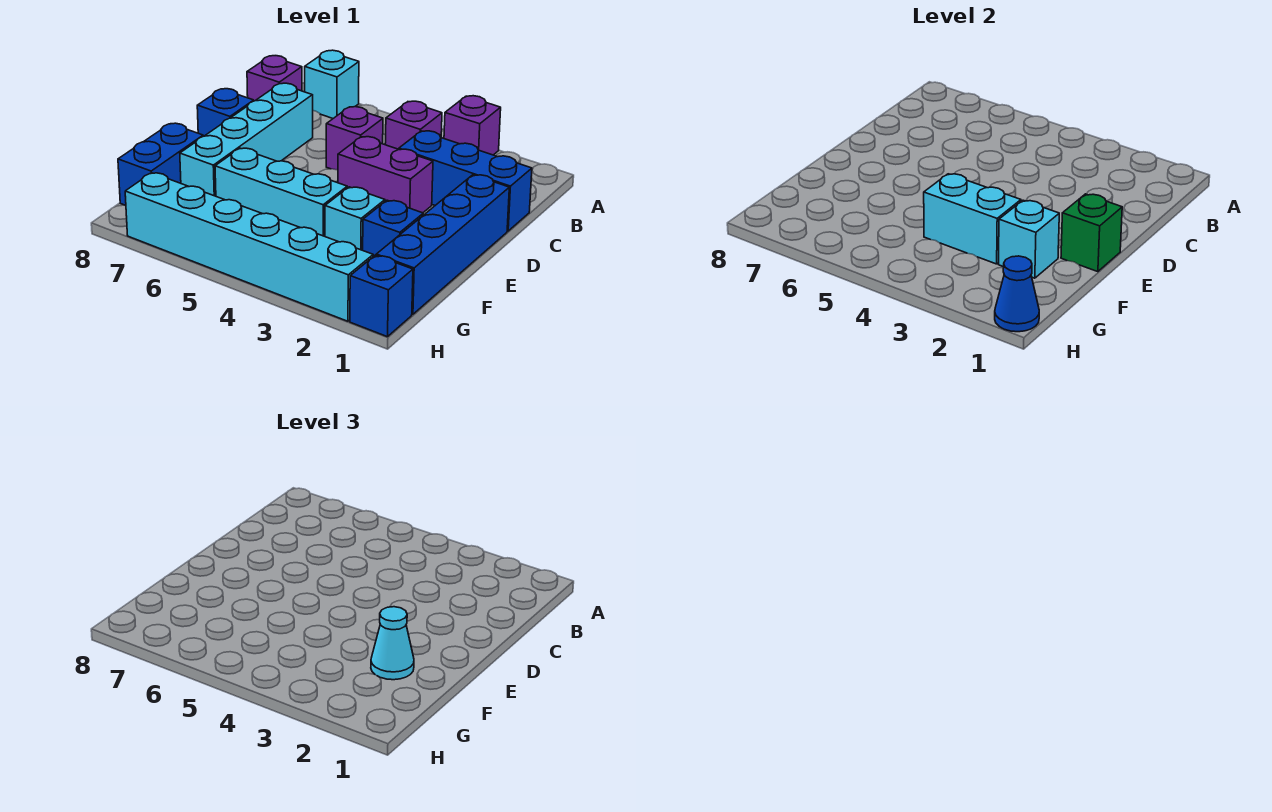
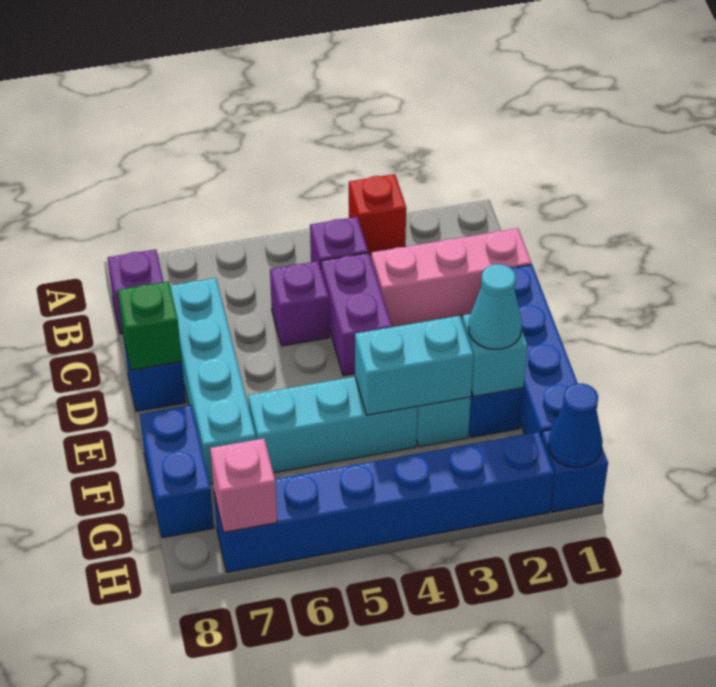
purple 1x1 brick [444,96,501,155] -> red 1x1 brick [349,174,406,255]
cyan 1x1 brick [305,50,359,118] -> none
blue 1x3 brick [399,131,532,231] -> pink 1x3 brick [371,228,531,327]
purple 1x2 brick [338,137,433,213] -> purple 1x2 brick turned to [321,253,392,376]
green 1x1 brick [1061,194,1122,272] -> green 1x1 brick moved to [118,281,182,370]
cyan 1x6 brick [125,173,373,321] -> blue 1x6 brick [214,432,554,572]
none -> pink 1x1 brick [210,438,277,533]

